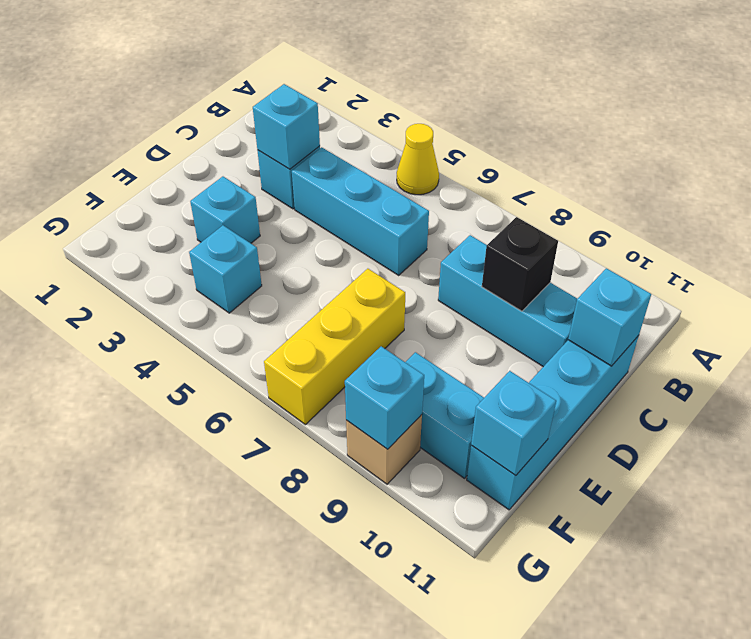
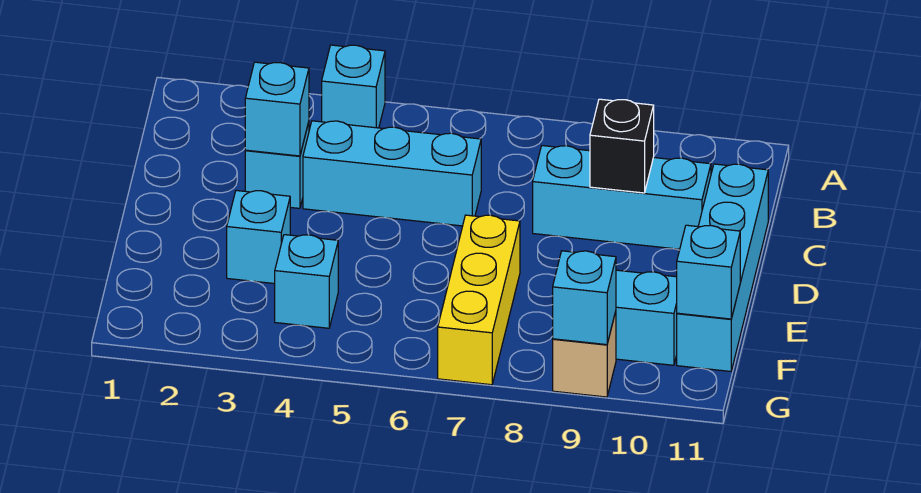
yellow 1x1 cone [397,124,439,195] -> none
cyan 1x1 brick [568,268,651,366] -> cyan 1x1 brick moved to [322,45,385,128]

